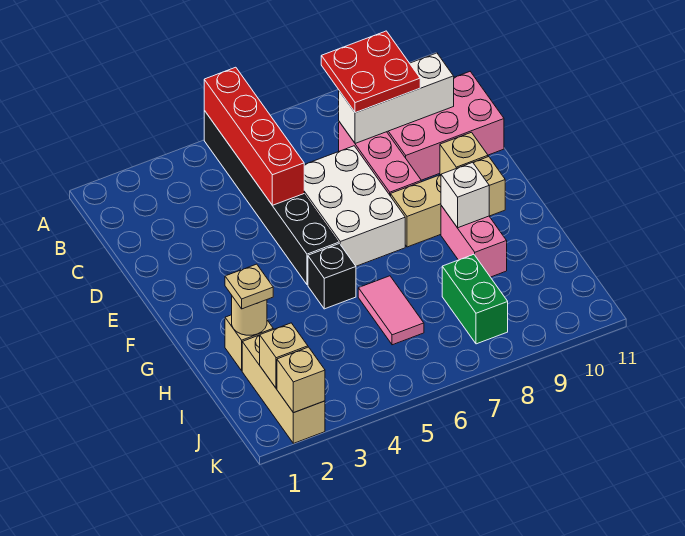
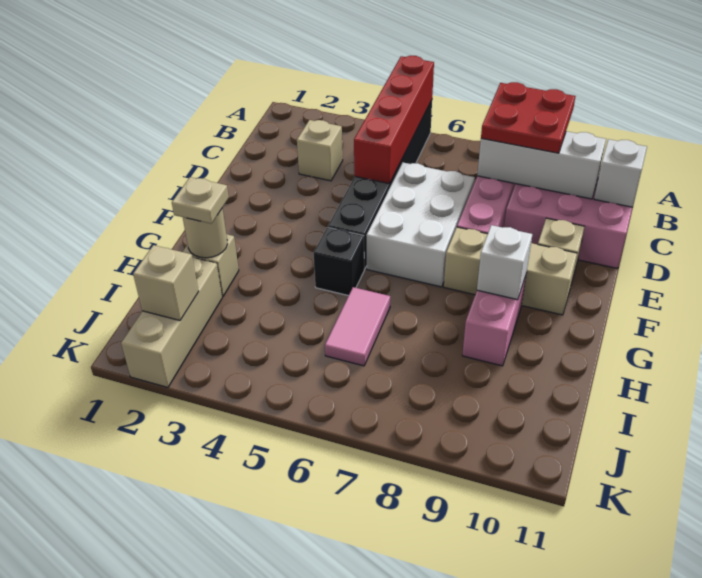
none -> white 1x1 brick [594,139,647,207]
green 1x2 brick [442,254,508,344] -> none
tan 1x1 brick [277,347,325,413] -> tan 1x1 brick moved to [297,120,343,181]

